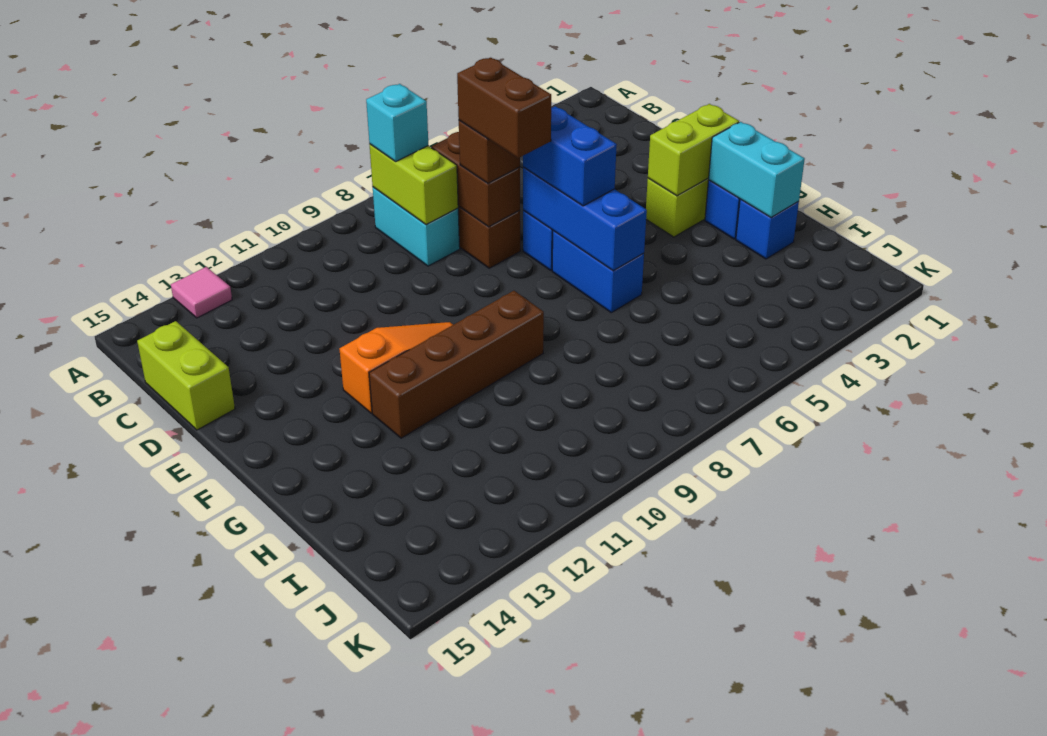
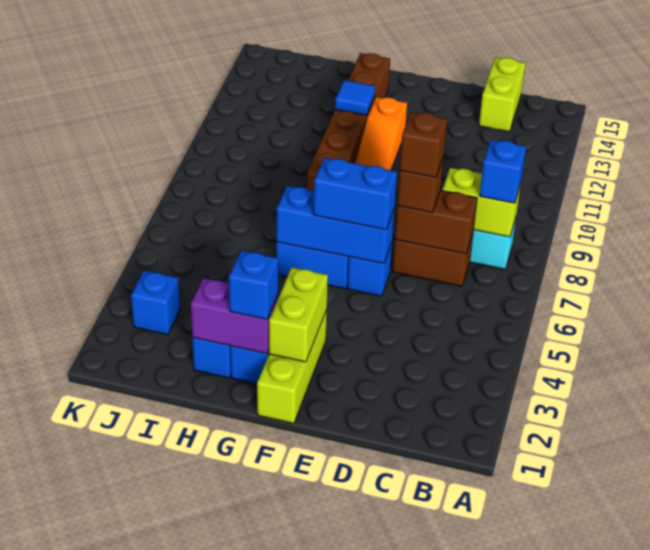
pink 1x1 tile [171,267,232,318] -> none
cyan 1x1 brick [366,84,428,161] -> blue 1x1 brick [480,140,526,203]
lime 1x2 brick [137,321,235,430] -> lime 1x2 brick turned to [479,58,525,132]
brown 1x2 brick [457,58,551,158] -> brown 1x1 brick [400,112,447,177]
cyan 1x2 brick [709,122,805,218] -> purple 1x2 brick [191,278,278,354]
none -> blue 1x1 brick [229,250,278,319]
brown 1x4 brick [369,291,544,438] -> brown 1x6 brick [307,53,390,191]
none -> blue 1x1 tile [335,80,375,115]
none -> blue 1x1 brick [131,271,180,335]

